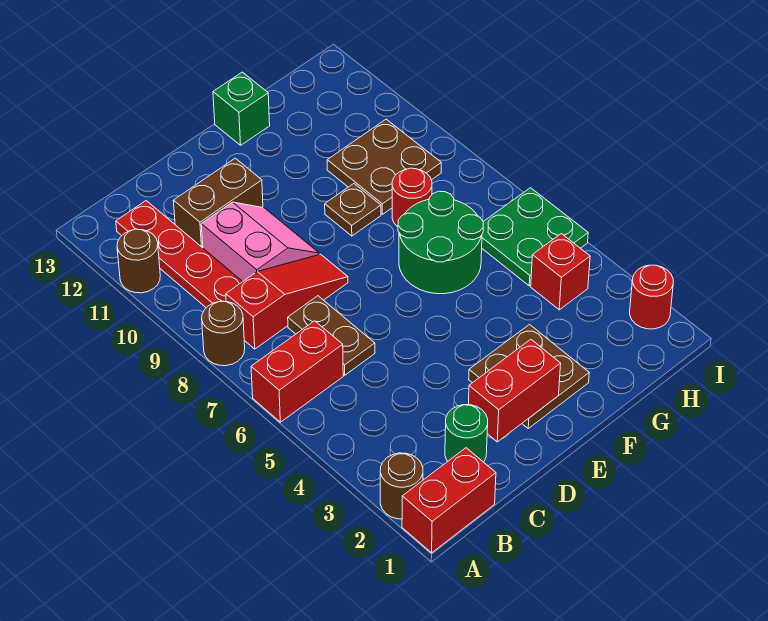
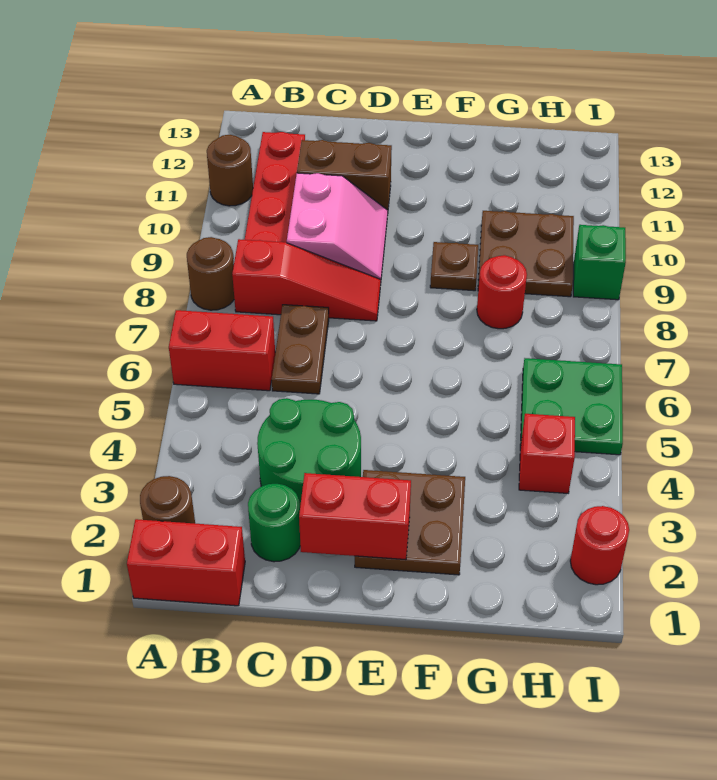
green 2x2 round brick [398,191,483,294] -> green 2x2 round brick moved to [257,398,361,505]
green 1x1 brick [213,72,270,145] -> green 1x1 brick moved to [573,225,626,300]

